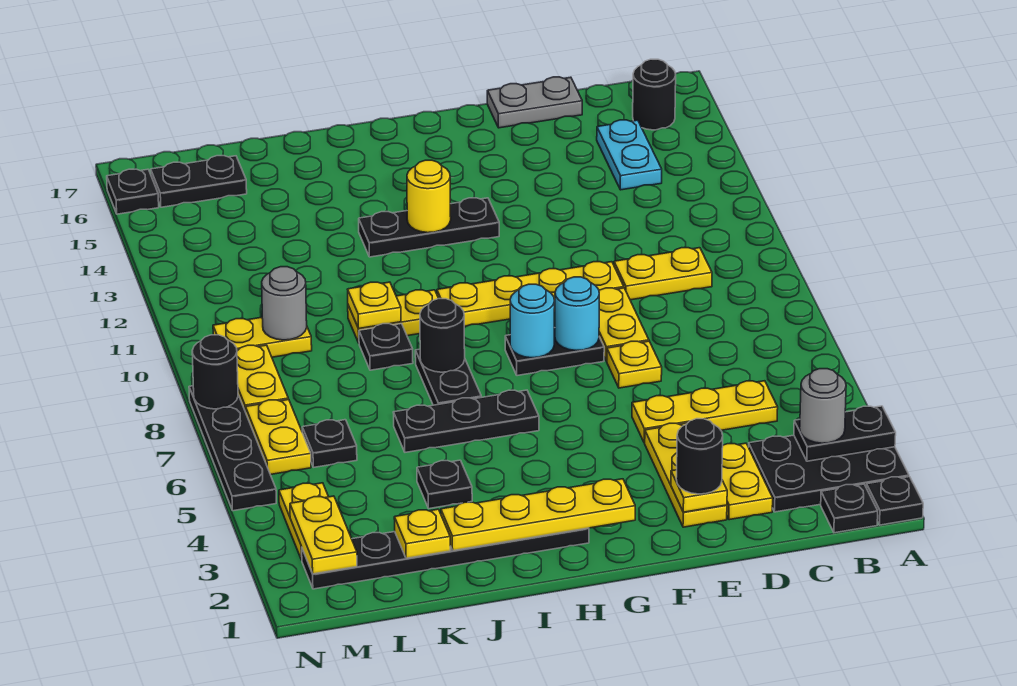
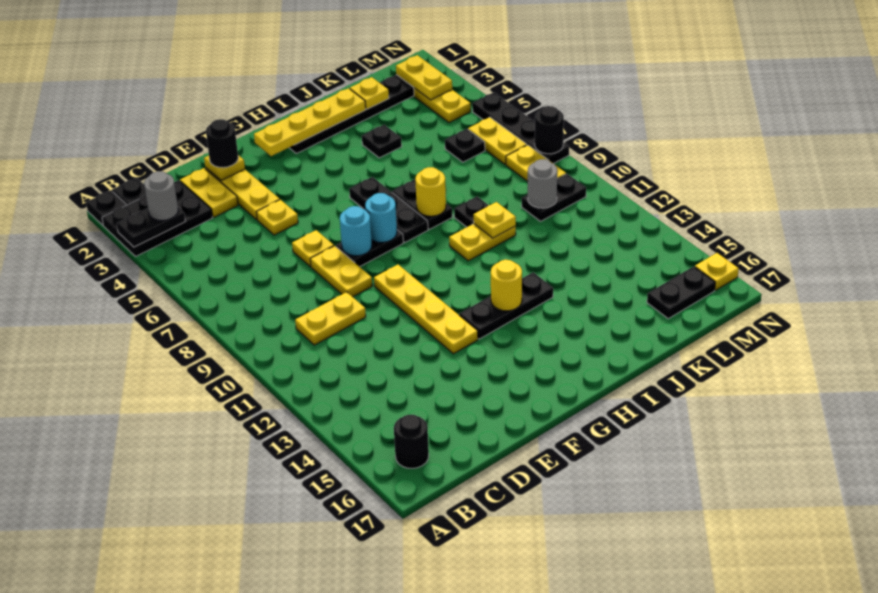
yellow 1x3 plate [632,381,778,443] -> yellow 1x1 plate [256,200,298,235]
cyan 1x2 plate [597,120,662,190] -> none
grey 1x2 plate [487,77,582,128] -> none
yellow 1x4 plate [437,262,624,326] -> yellow 1x4 plate turned to [374,265,478,354]
black 1x3 plate [393,390,539,452] -> black 1x3 plate turned to [349,177,428,242]
black 1x1 round brick [420,299,465,372] -> yellow 1x1 round brick [415,167,446,216]
yellow 1x2 plate [213,317,312,357] -> black 1x2 plate [522,174,586,221]
black 1x1 plate [107,169,159,214] -> yellow 1x1 plate [695,253,739,290]

